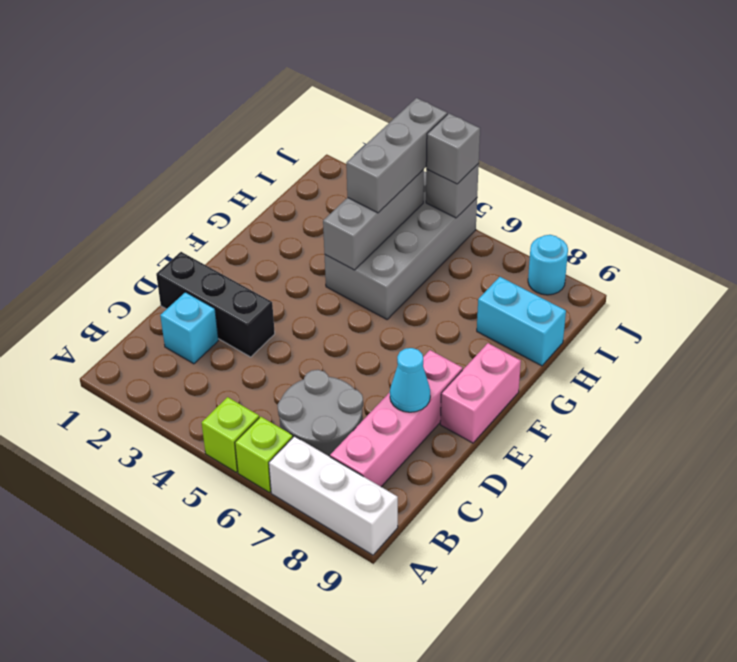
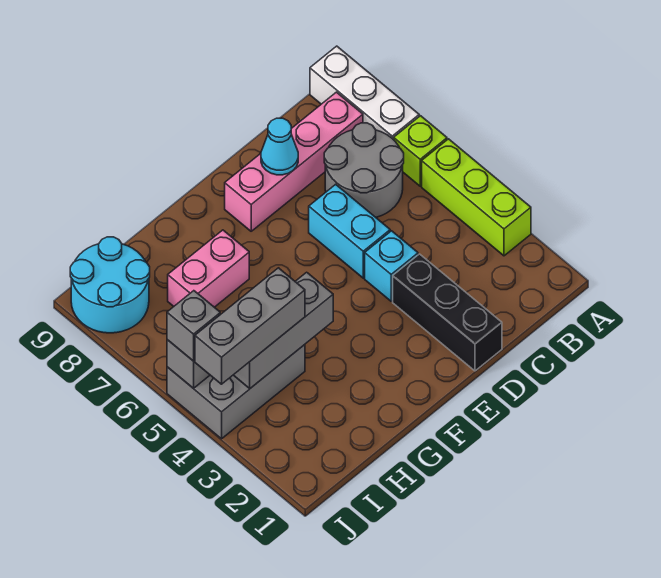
lime 1x1 brick [202,397,259,472] -> lime 1x3 brick [422,139,531,256]
cyan 1x1 brick [160,292,218,364] -> cyan 1x1 brick moved to [365,231,418,301]
pink 1x2 brick [440,343,521,443] -> pink 1x2 brick moved to [168,230,249,307]
grey 2x4 brick [324,172,477,319] -> grey 2x3 brick [167,345,305,439]
cyan 1x2 brick [477,277,566,366] -> cyan 1x2 brick moved to [309,184,390,278]
cyan 1x1 round brick [528,235,568,295] -> cyan 2x2 round brick [70,237,150,333]

